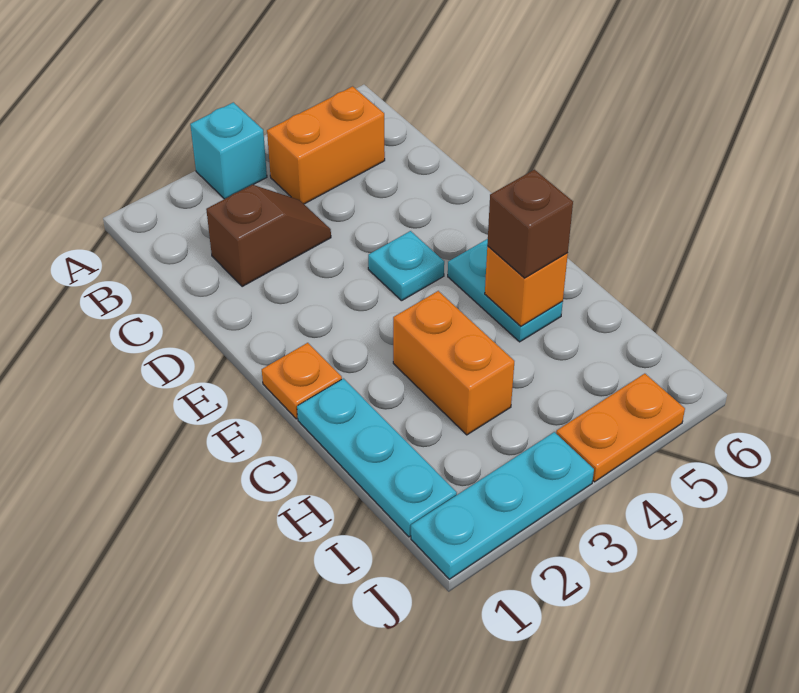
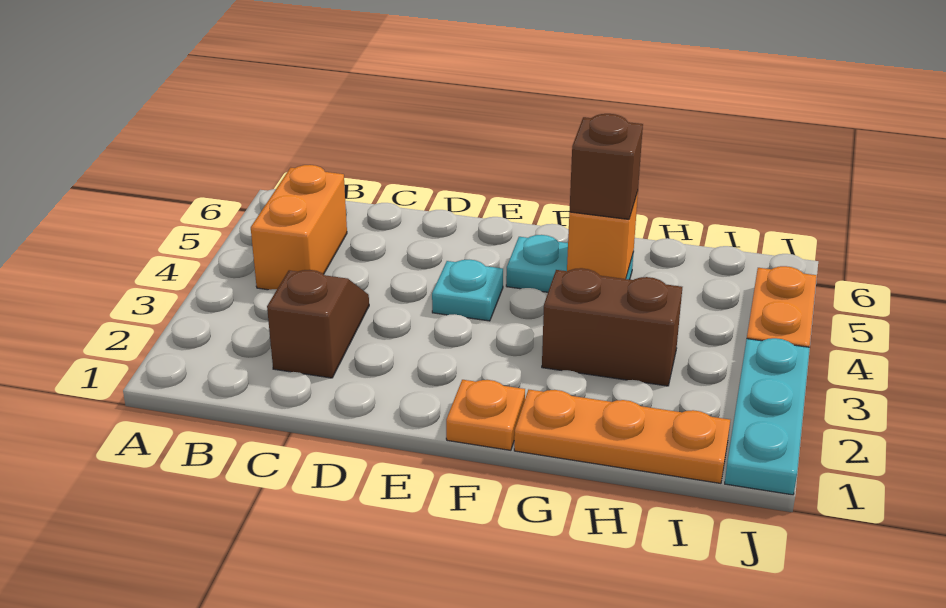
cyan 1x1 brick [190,102,267,199] -> none
cyan 1x3 plate [297,379,457,537] -> orange 1x3 plate [514,390,730,483]
orange 1x2 brick [393,291,514,435] -> brown 1x2 brick [542,268,682,386]

